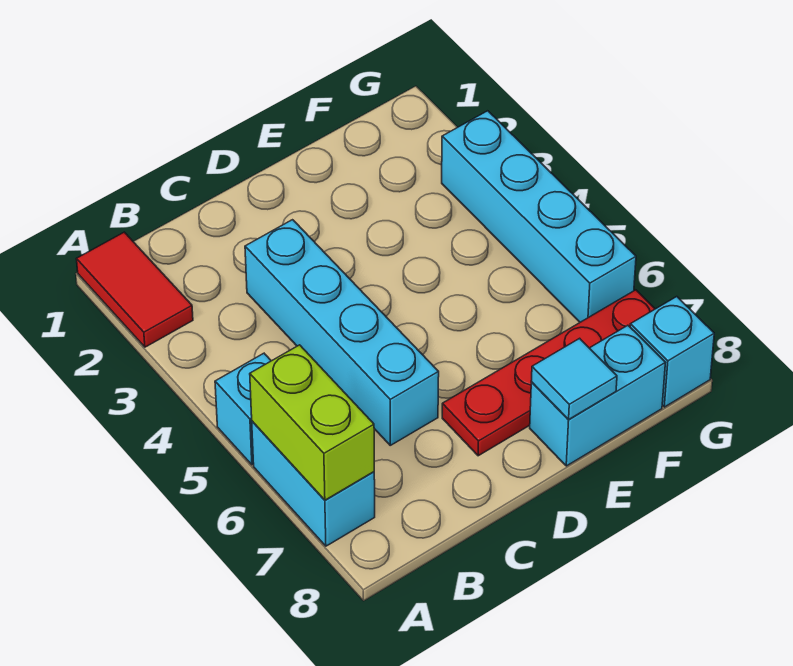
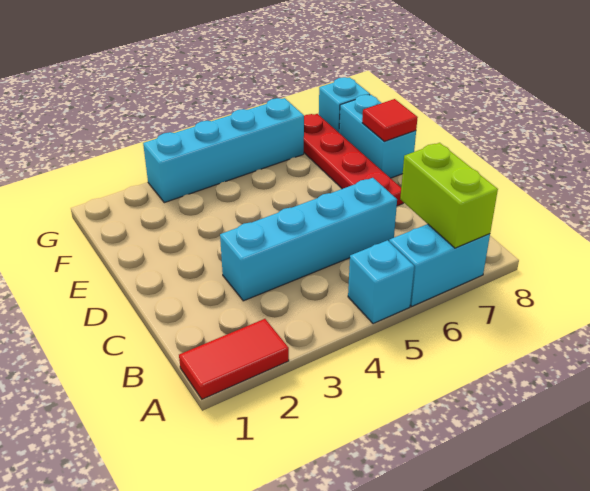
lime 1x2 brick [250,345,374,500] -> lime 1x2 brick turned to [400,143,498,248]
cyan 1x1 tile [531,338,617,419] -> red 1x1 tile [362,99,418,141]

